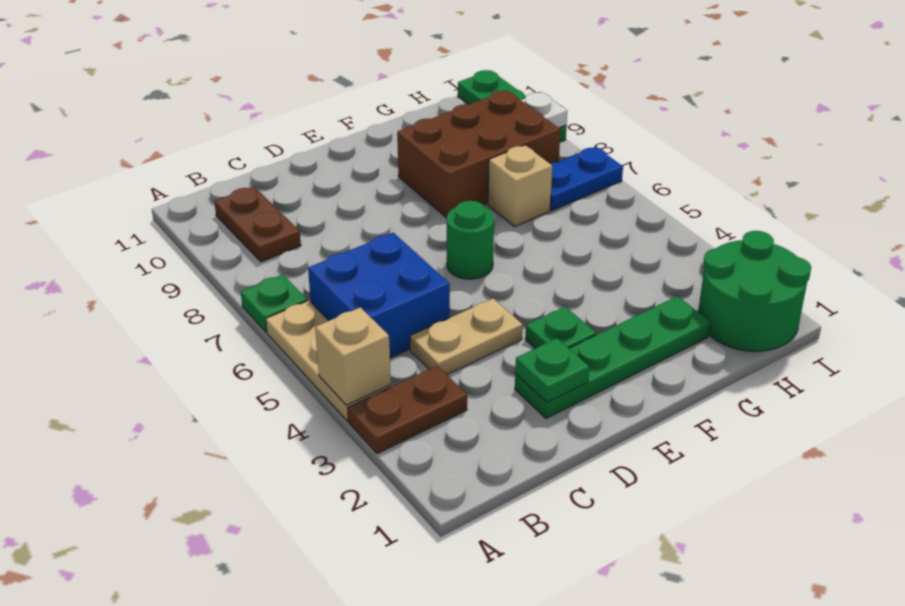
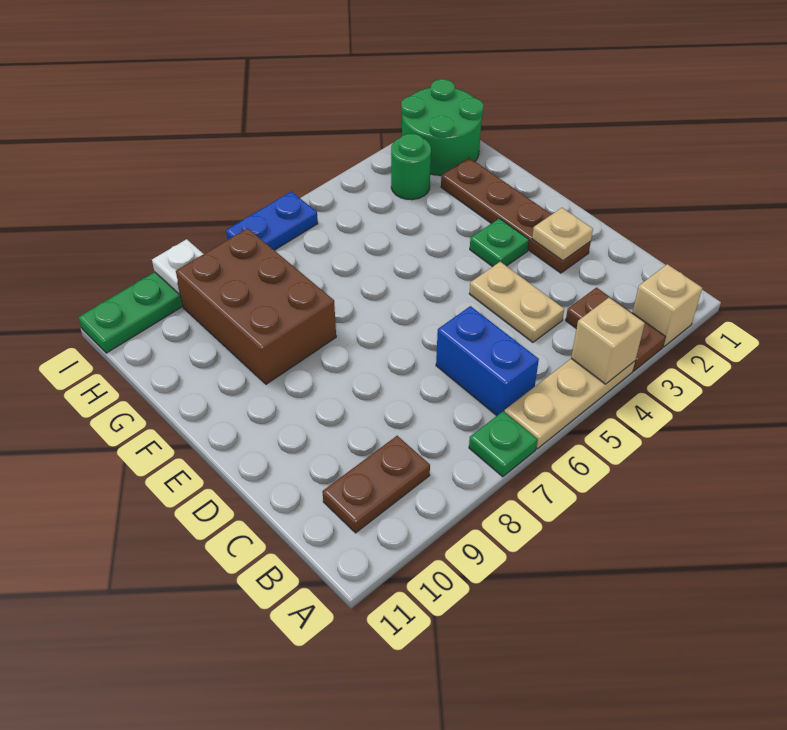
blue 2x2 brick [308,233,450,358] -> blue 1x2 brick [436,306,539,416]
green 1x4 plate [515,296,711,419] -> brown 1x4 plate [441,158,591,273]
green 1x1 plate [515,338,589,402] -> tan 1x1 plate [532,208,593,261]
green 1x1 round brick [447,201,494,279] -> green 1x1 round brick moved to [391,134,431,200]
tan 1x1 brick [488,145,552,227] -> tan 1x1 brick moved to [632,264,702,347]
blue 1x2 plate [550,147,623,211] -> blue 1x2 plate turned to [226,192,318,250]

